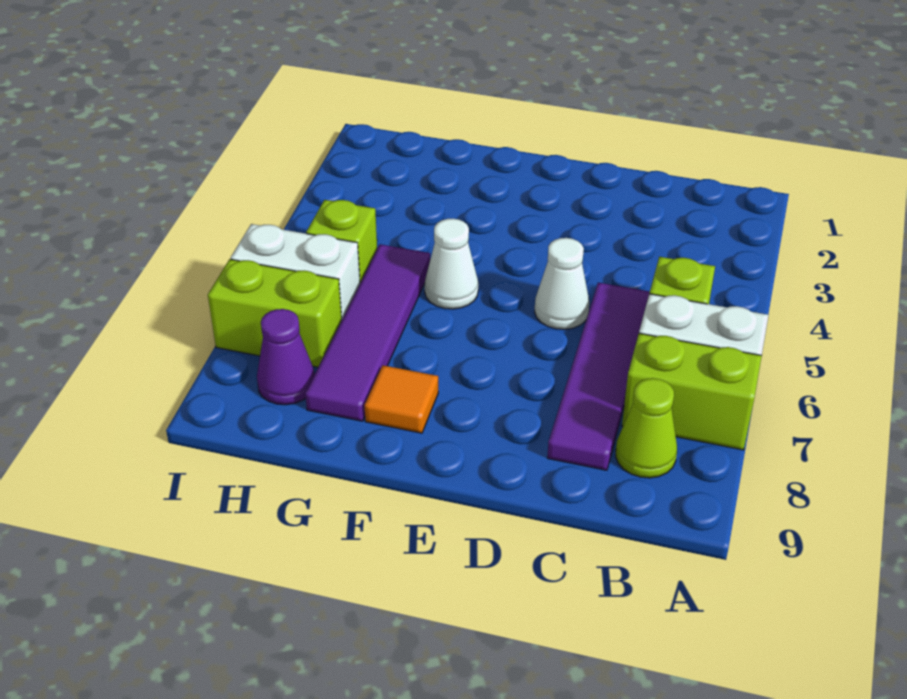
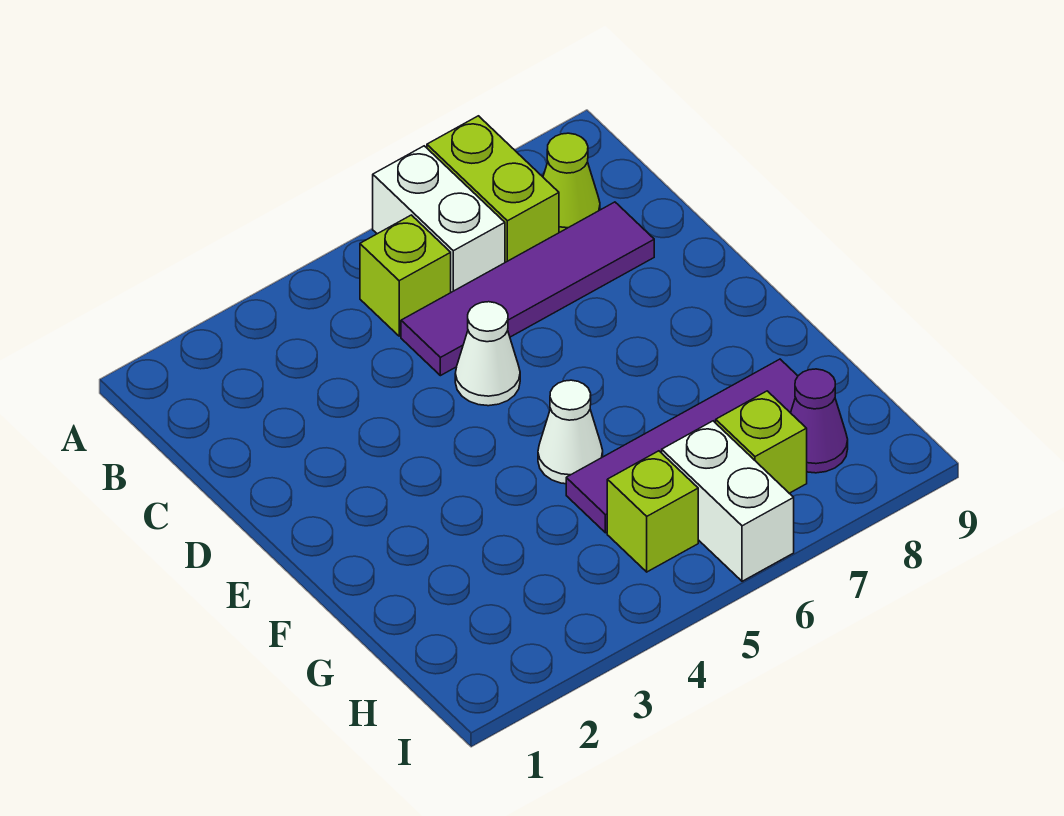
orange 1x1 tile [364,365,438,433] -> none
lime 1x2 brick [208,259,342,367] -> lime 1x1 brick [716,391,807,493]

